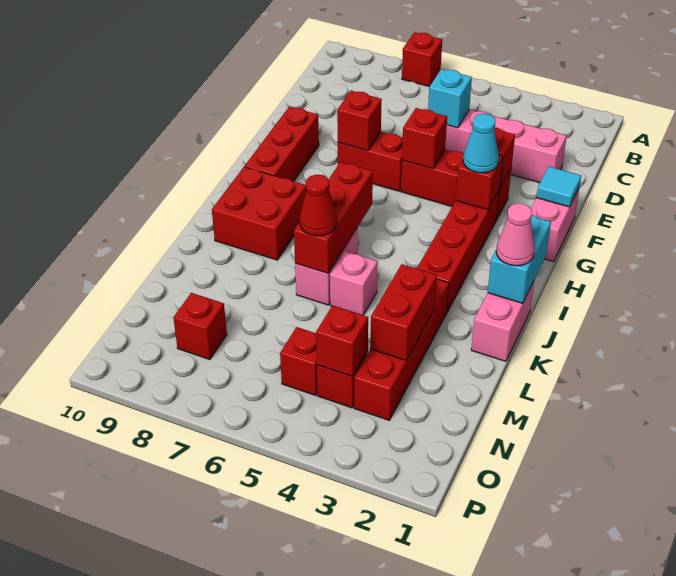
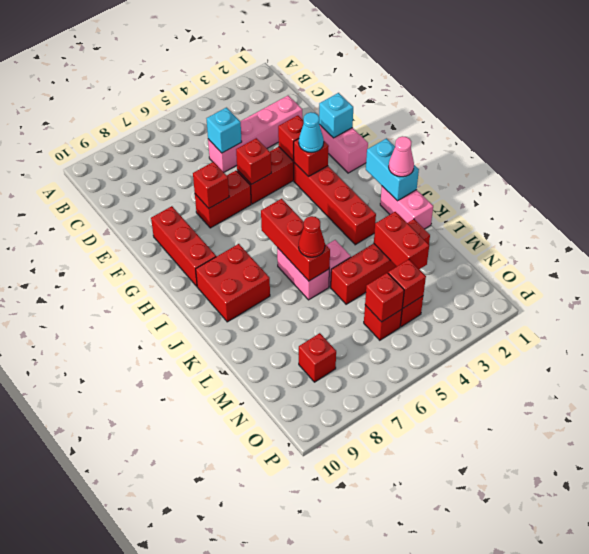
red 1x1 brick [402,32,442,87] -> red 1x1 brick moved to [365,273,404,322]
cyan 1x1 tile [536,167,581,207] -> cyan 1x1 brick [319,93,353,138]
red 1x4 brick [354,279,449,420] -> red 1x4 brick turned to [331,219,430,304]

